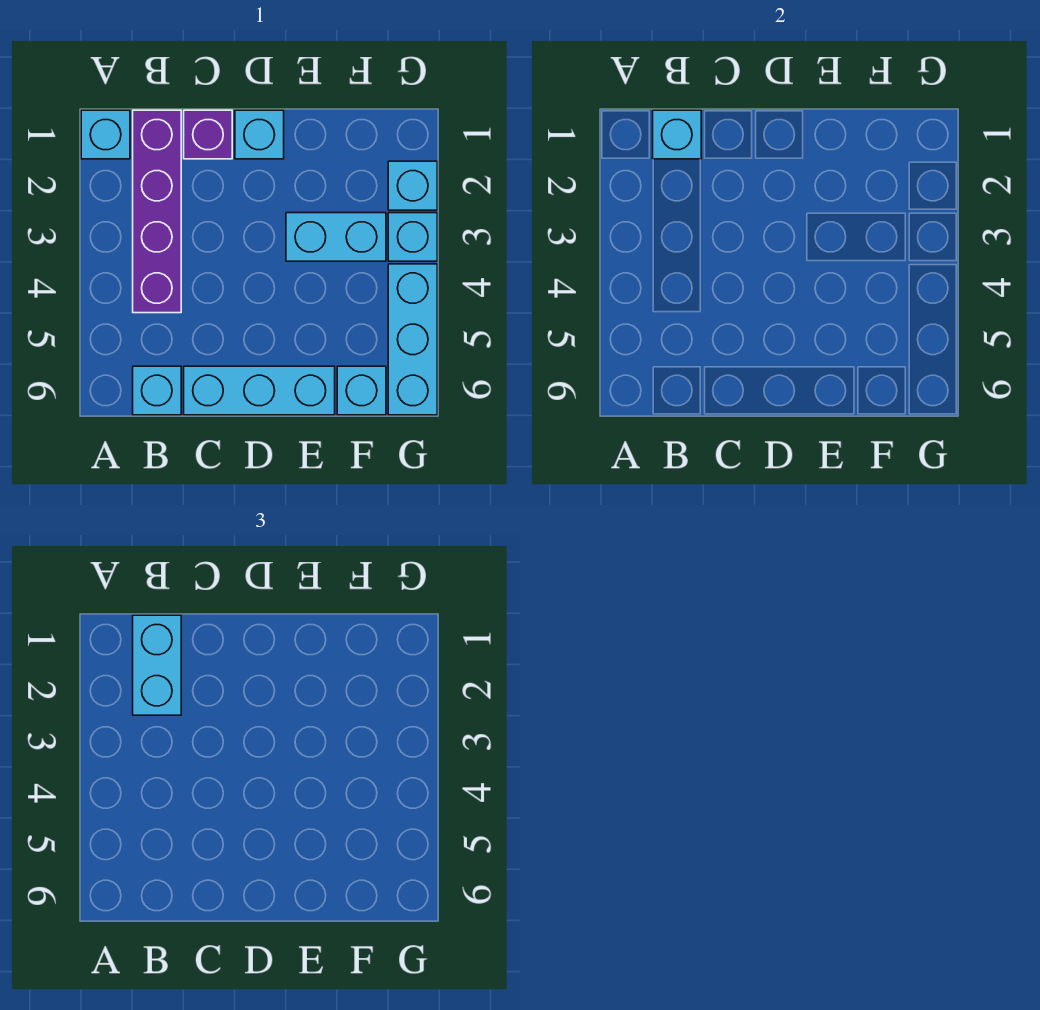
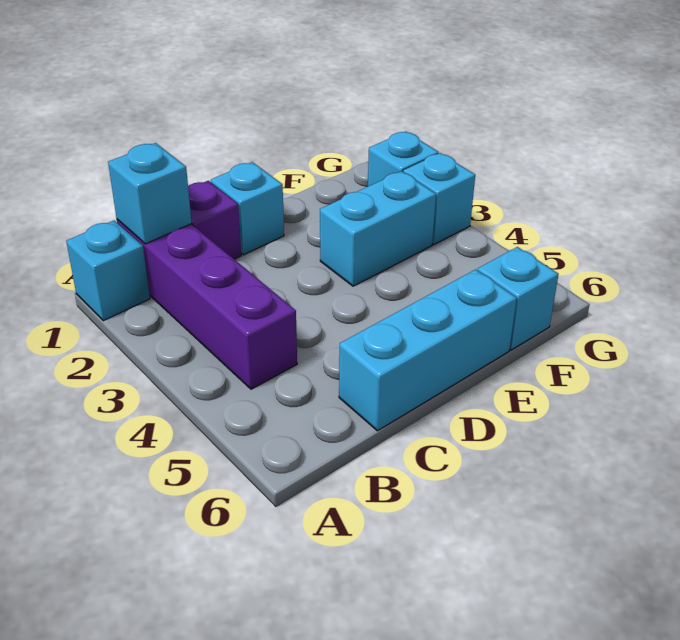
cyan 1x2 brick [133,615,181,715] -> none
cyan 1x1 brick [133,366,181,415] -> none
cyan 1x3 brick [388,264,437,415] -> none

